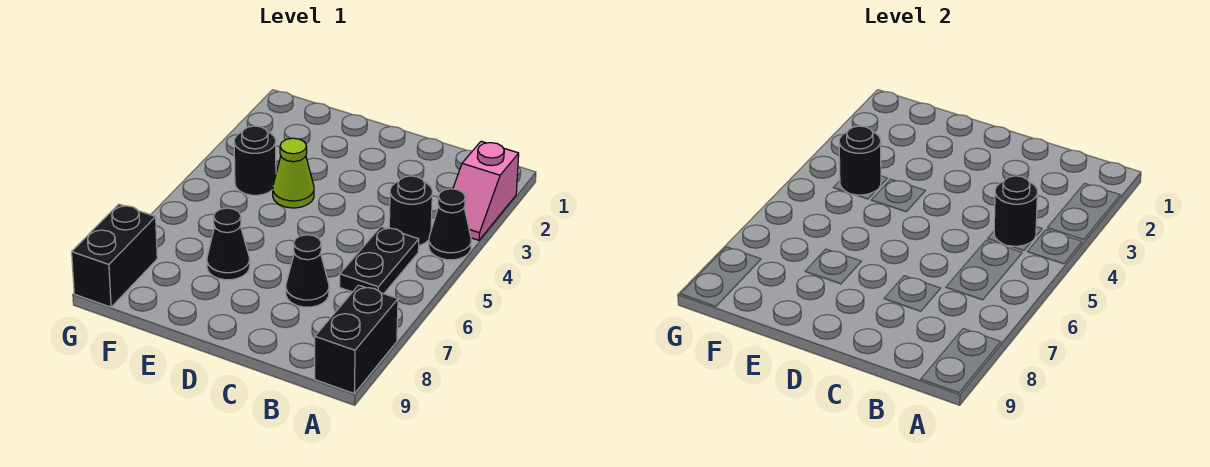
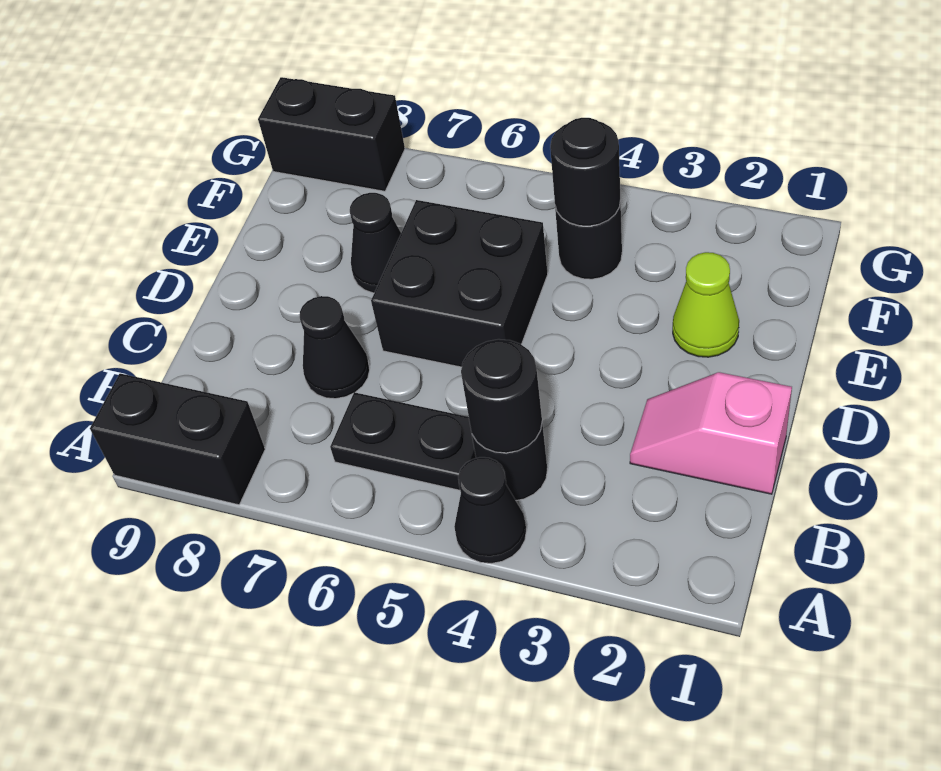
pink 1x2 slope [453,141,519,240] -> pink 1x2 slope moved to [630,372,792,494]
none -> black 2x2 brick [371,200,548,367]
lime 1x1 cone [273,138,314,208] -> lime 1x1 cone moved to [673,252,739,357]

